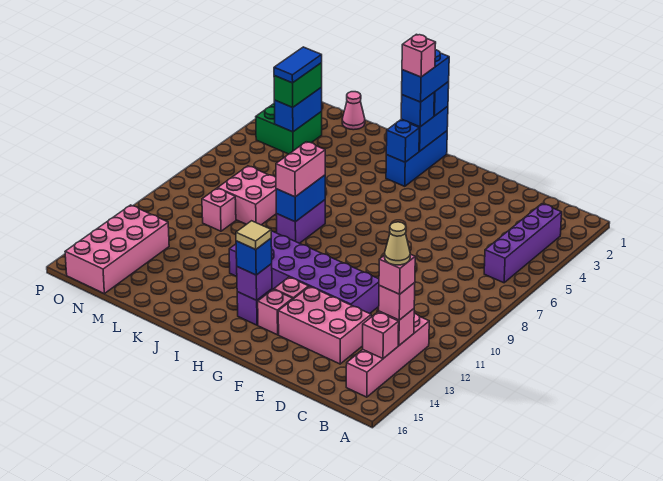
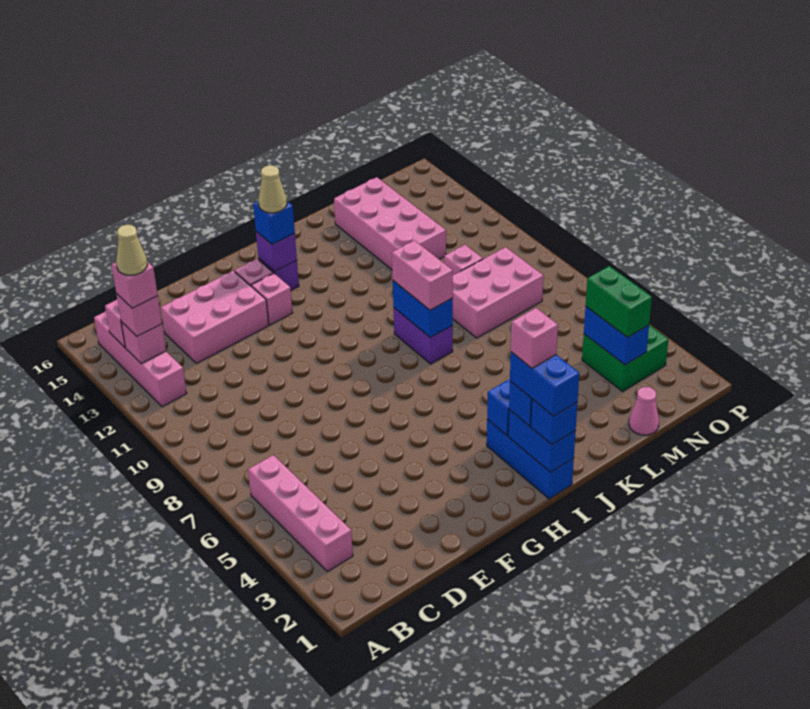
purple 1x4 brick [484,204,562,283] -> pink 1x4 brick [248,455,353,572]
purple 2x6 brick [229,231,379,314] -> none
tan 1x1 tile [236,221,271,249] -> tan 1x1 cone [258,165,287,213]
pink 2x2 brick [218,166,277,225] -> pink 2x3 brick [453,247,543,338]
blue 1x2 tile [274,47,322,83] -> none
pink 2x4 brick [65,205,169,294] -> pink 2x4 brick moved to [334,177,446,270]

